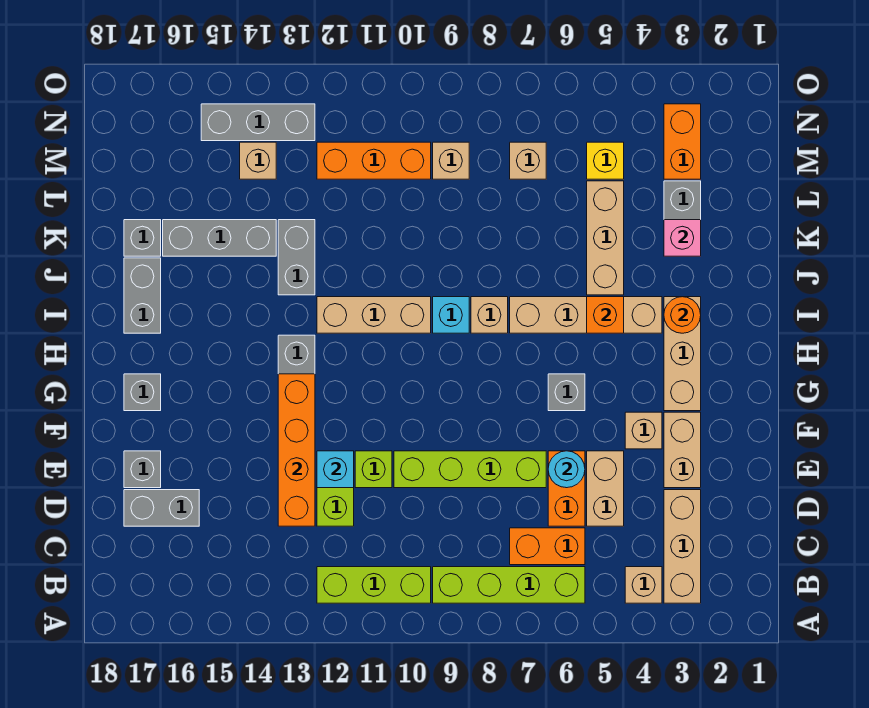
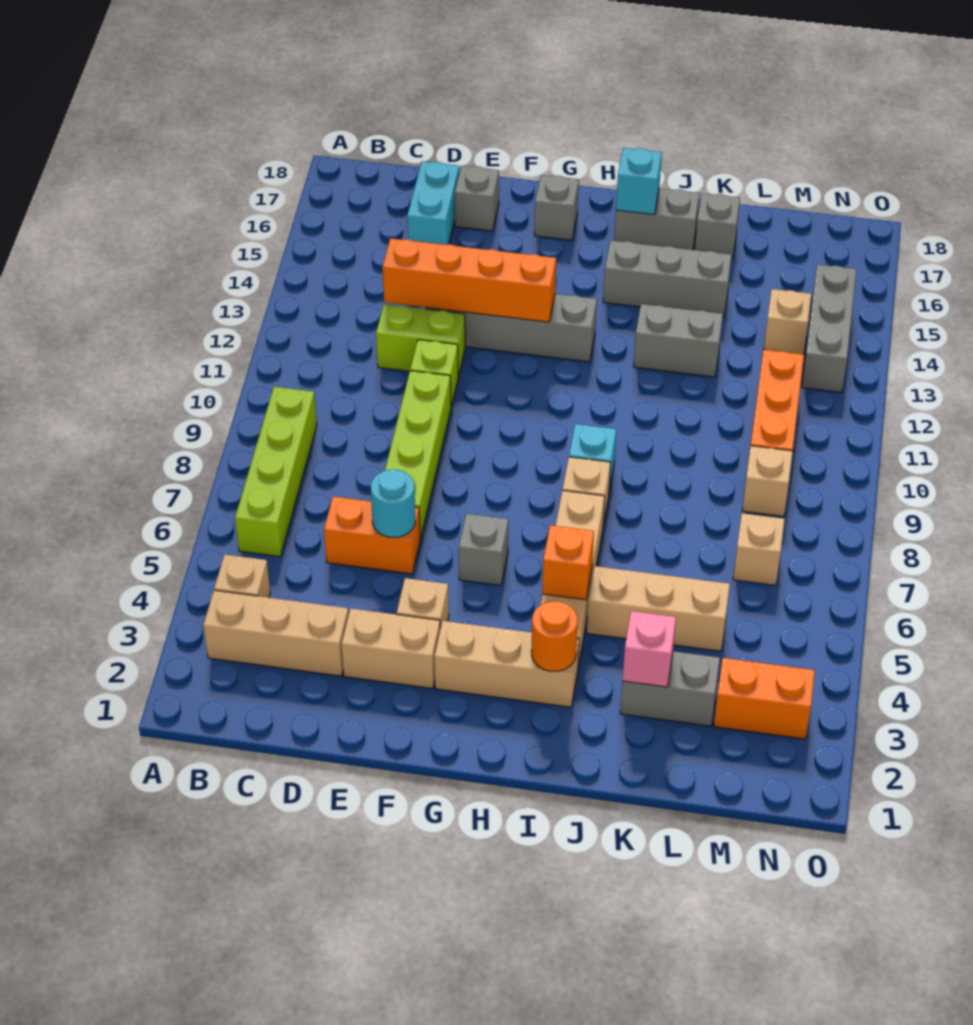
lime 1x3 brick [317,567,431,603] -> none
orange 1x2 brick [510,528,585,565] -> none
tan 1x2 brick [587,451,624,526] -> none
grey 1x2 brick [124,490,199,526] -> cyan 1x2 brick [407,161,459,245]
cyan 1x1 brick [317,451,354,488] -> cyan 1x1 brick moved to [616,148,662,214]
tan 1x3 brick [317,297,431,333] -> none
grey 1x3 brick [163,220,276,256] -> grey 1x3 brick turned to [603,240,732,317]
yellow 1x1 brick [587,142,624,179] -> none

